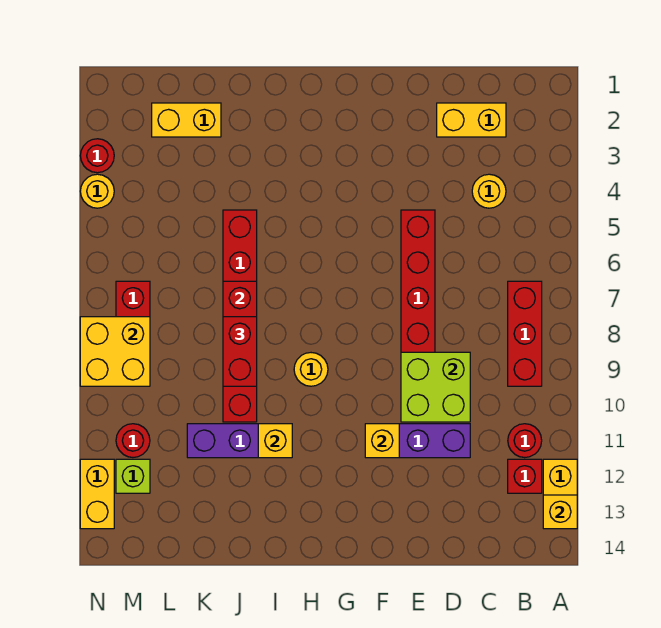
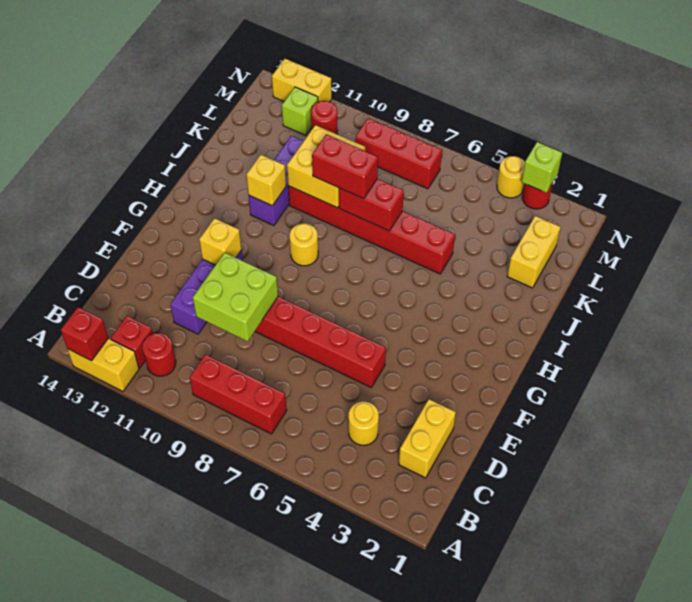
yellow 1x1 brick [543,495,577,529] -> red 1x1 brick [61,307,108,361]
yellow 2x2 brick [80,317,150,386] -> yellow 2x2 brick moved to [287,125,365,208]
none -> lime 1x1 brick [522,142,562,193]

